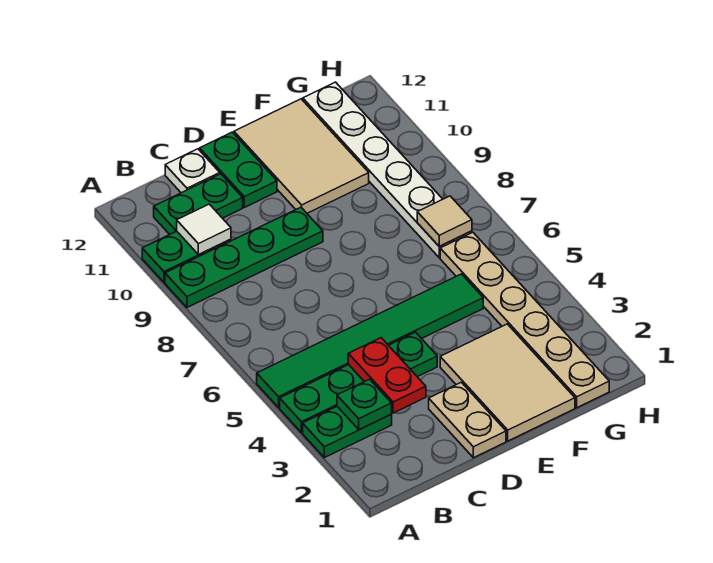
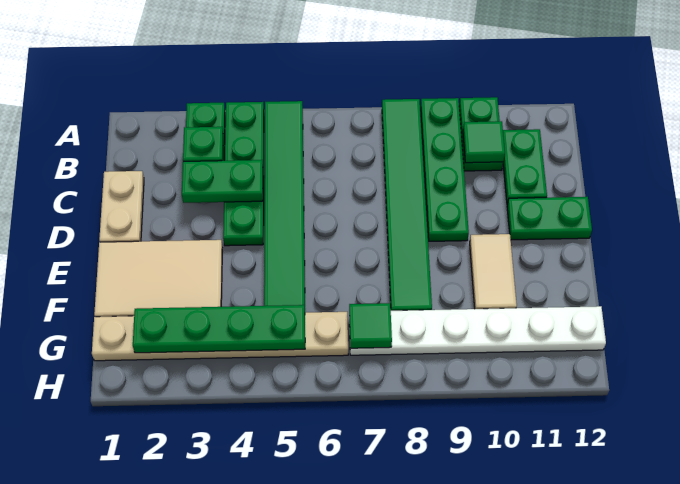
none -> green 1x6 tile [382,99,432,311]
white 1x1 tile [177,204,231,255] -> green 1x1 tile [463,121,505,163]
red 1x2 plate [348,338,426,413] -> green 1x2 plate [182,160,263,203]
white 1x1 plate [165,149,220,193] -> none
tan 1x2 plate [429,382,506,458] -> tan 1x2 plate turned to [99,171,144,242]
tan 2x3 tile [234,99,369,213] -> tan 1x2 tile [470,234,517,309]
none -> green 1x4 plate [133,305,305,353]
tan 1x1 tile [417,196,472,246] -> green 1x1 tile [349,303,392,348]

